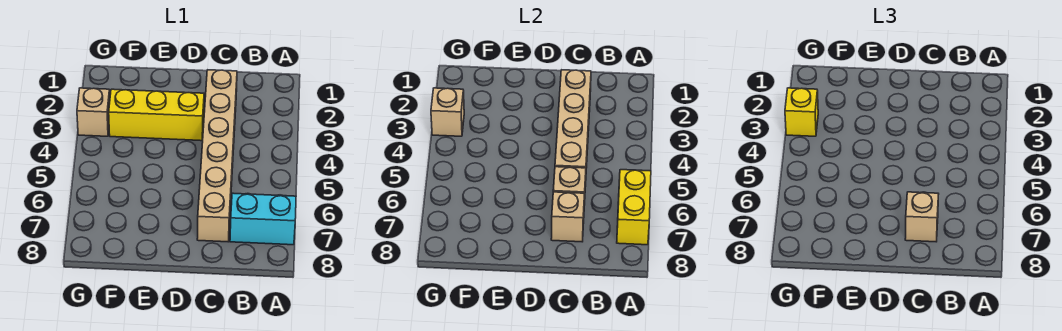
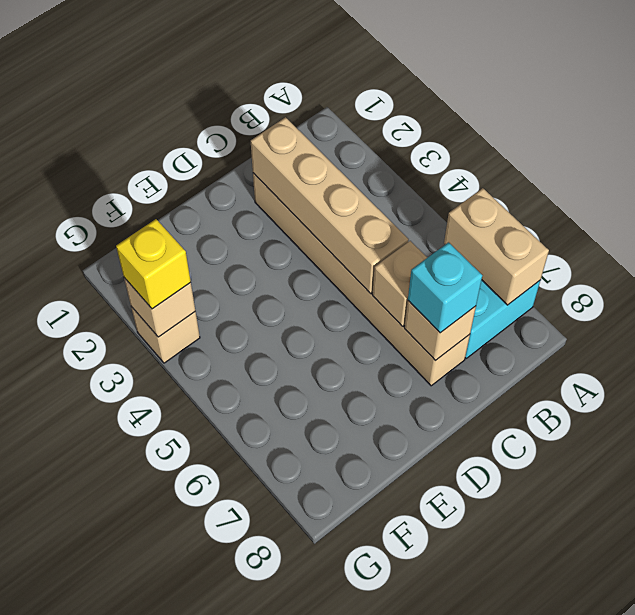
yellow 1x2 brick [617,170,651,245] -> tan 1x2 brick [444,188,549,305]
tan 1x1 brick [905,192,938,242] -> cyan 1x1 brick [408,242,482,333]
yellow 1x3 brick [109,89,204,141] -> none

